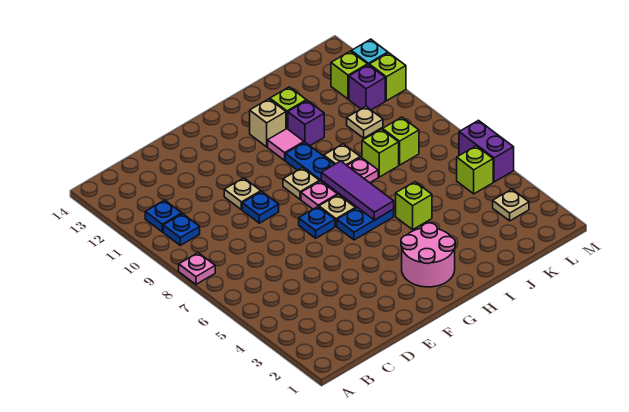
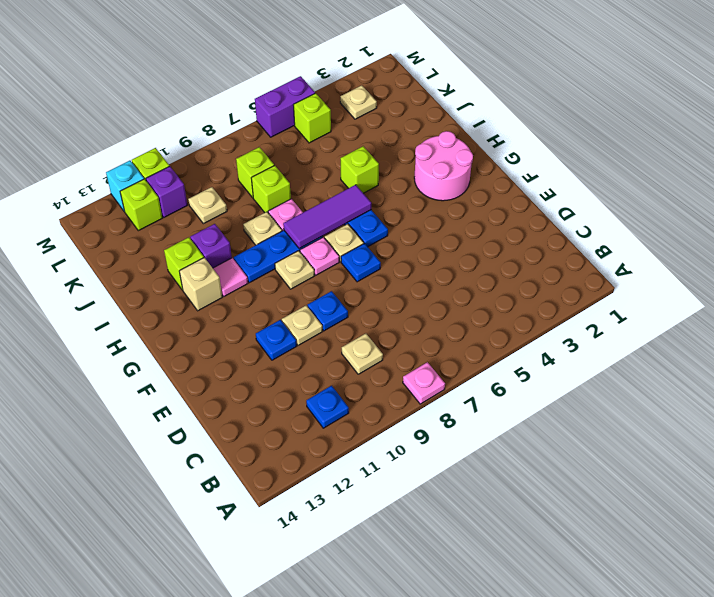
blue 1x1 plate [163,214,200,245] -> blue 1x1 plate moved to [256,320,297,360]
none -> tan 1x1 plate [342,334,383,374]

